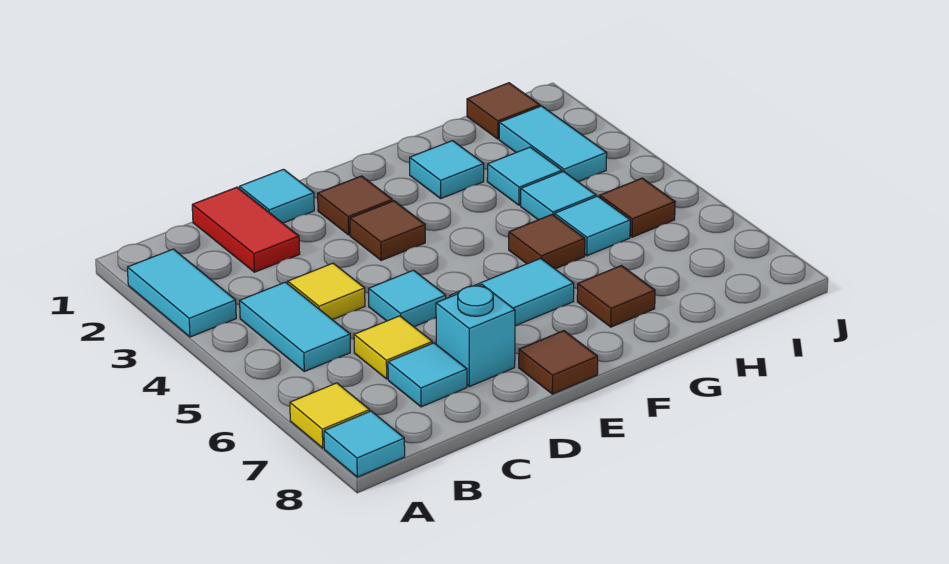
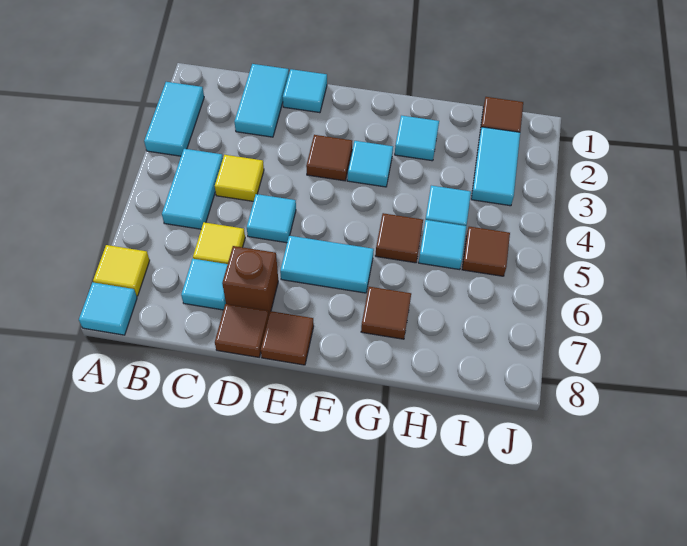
red 1x2 tile [192,187,300,272] -> cyan 1x2 tile [234,64,289,137]
cyan 1x1 brick [436,284,515,387] -> brown 1x1 brick [222,246,278,315]
brown 1x1 tile [318,176,393,235] -> brown 1x1 tile moved to [215,304,269,357]
cyan 1x1 tile [487,147,562,205] -> cyan 1x1 tile moved to [347,141,393,187]

